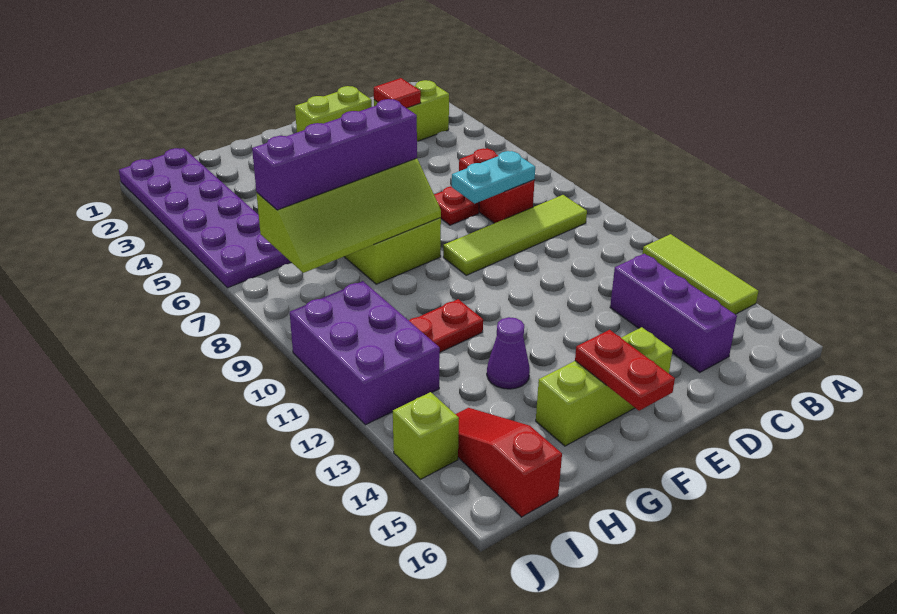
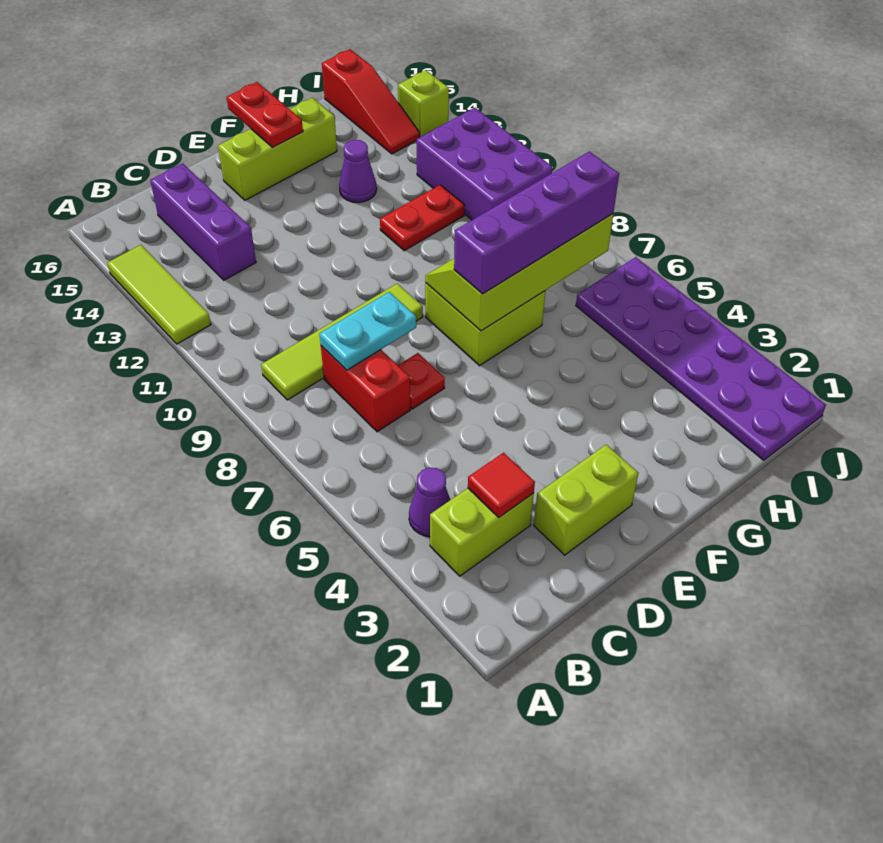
none -> purple 1x1 cone [409,468,450,537]

